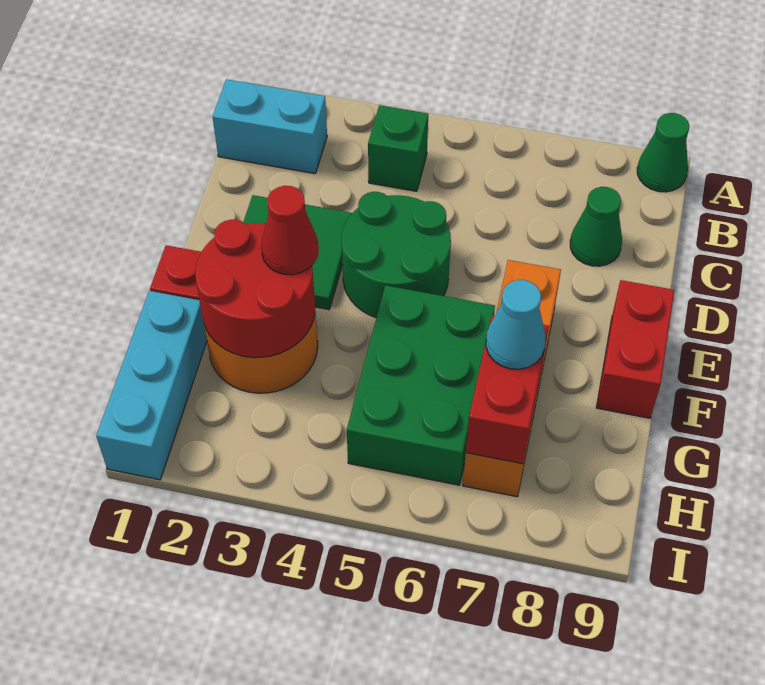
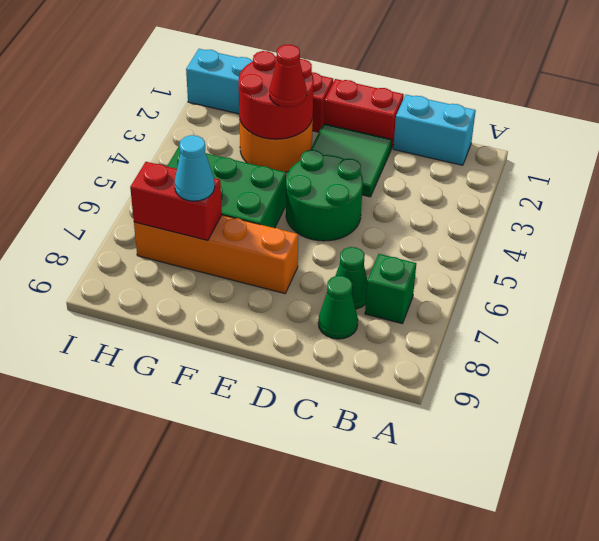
green 1x1 cone [637,113,689,192] -> green 1x1 cone moved to [335,247,367,309]
cyan 1x2 brick [213,79,327,174] -> cyan 1x2 brick turned to [393,95,476,165]
green 1x1 brick [368,105,428,191] -> green 1x1 brick moved to [365,254,416,324]
red 1x2 brick [596,280,674,418] -> red 1x2 brick moved to [324,79,404,149]

